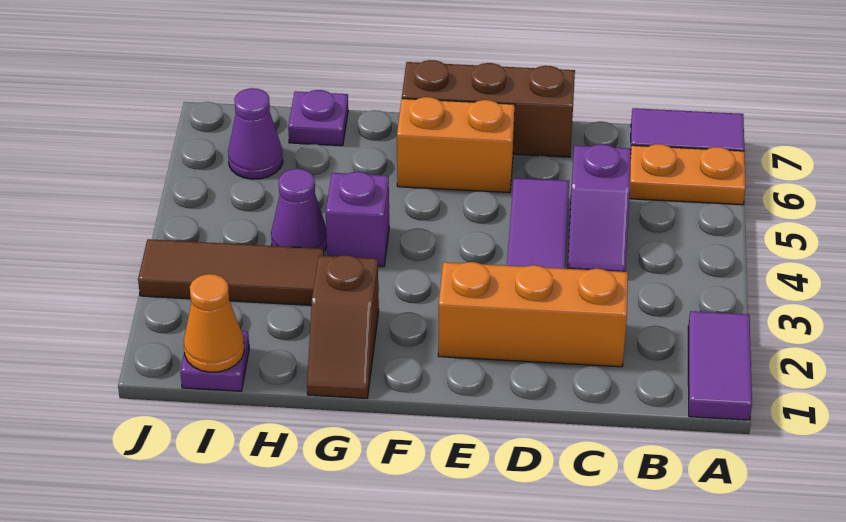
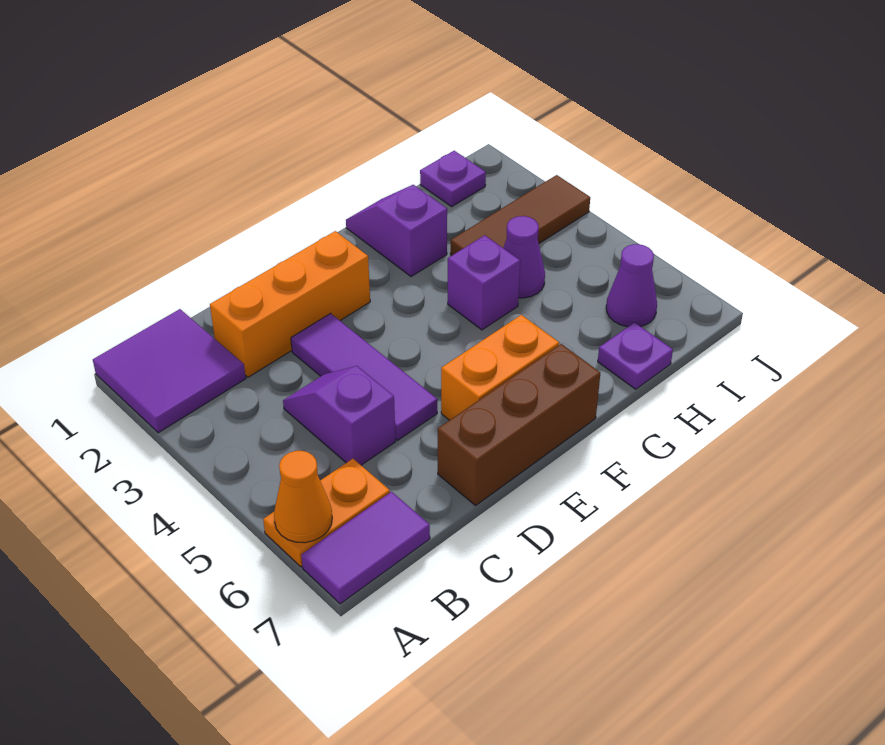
purple 1x2 tile [688,311,752,420] -> purple 2x2 tile [93,309,246,433]
brown 1x2 slope [307,255,379,398] -> purple 1x2 slope [346,185,447,277]
orange 1x1 cone [184,274,244,372] -> orange 1x1 cone moved to [274,451,332,543]

